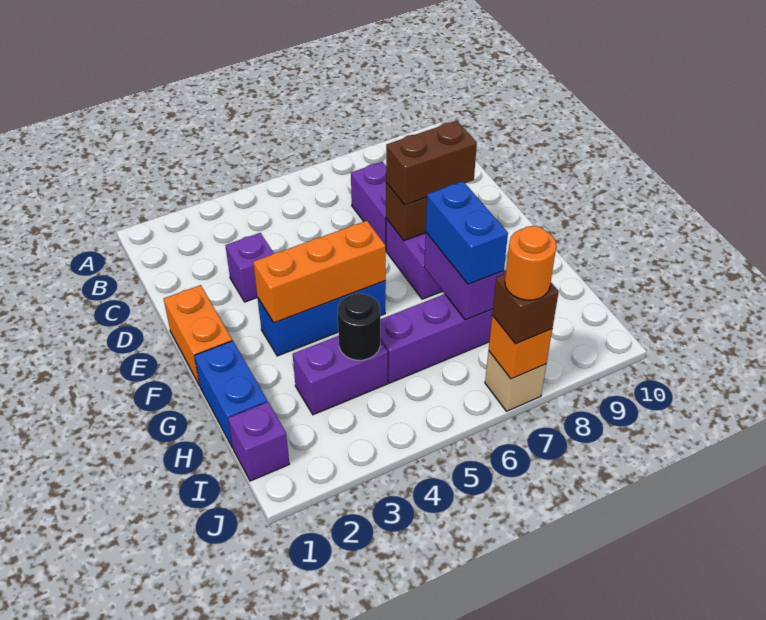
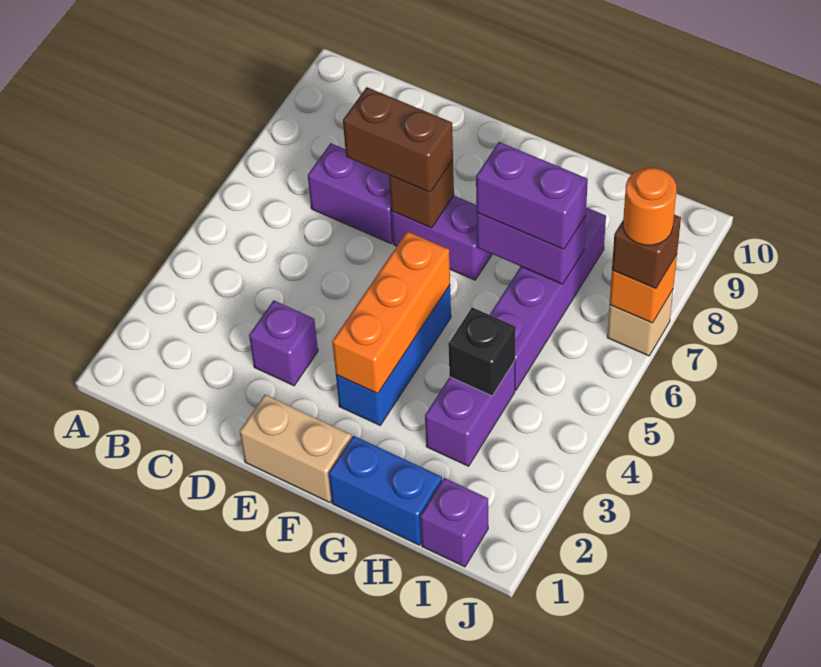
orange 1x2 brick [164,285,232,386] -> tan 1x2 brick [240,395,351,503]
brown 1x2 brick [386,121,477,205] -> brown 1x2 brick turned to [343,87,453,192]
blue 1x2 brick [426,181,508,284] -> purple 1x2 brick [476,142,588,249]
black 1x1 round brick [338,293,380,360] -> black 1x1 brick [448,307,516,396]

